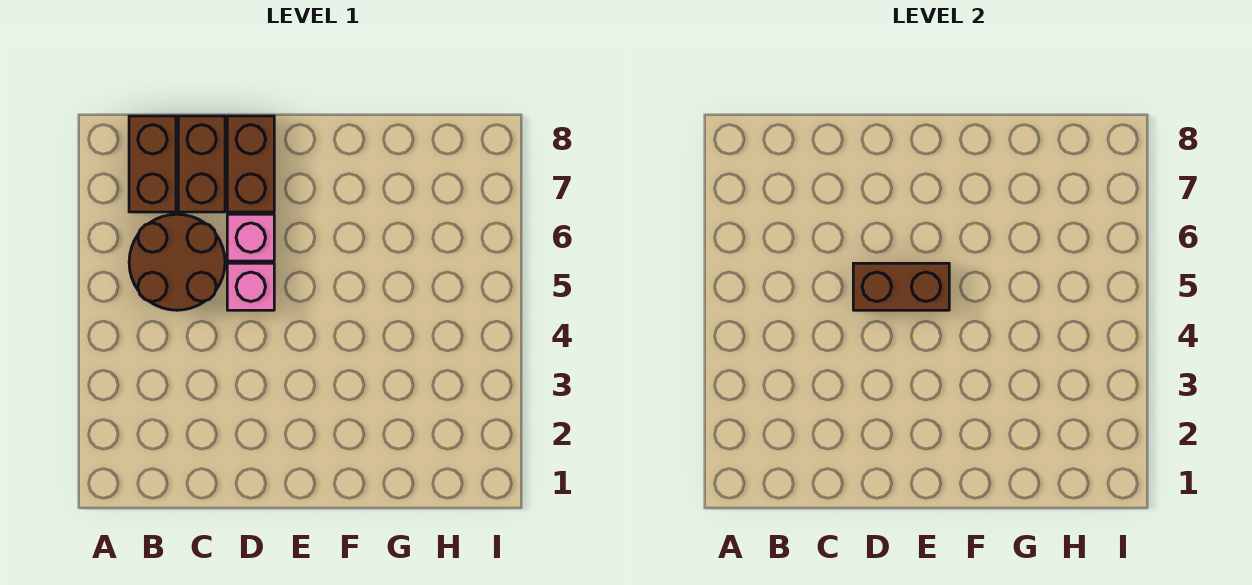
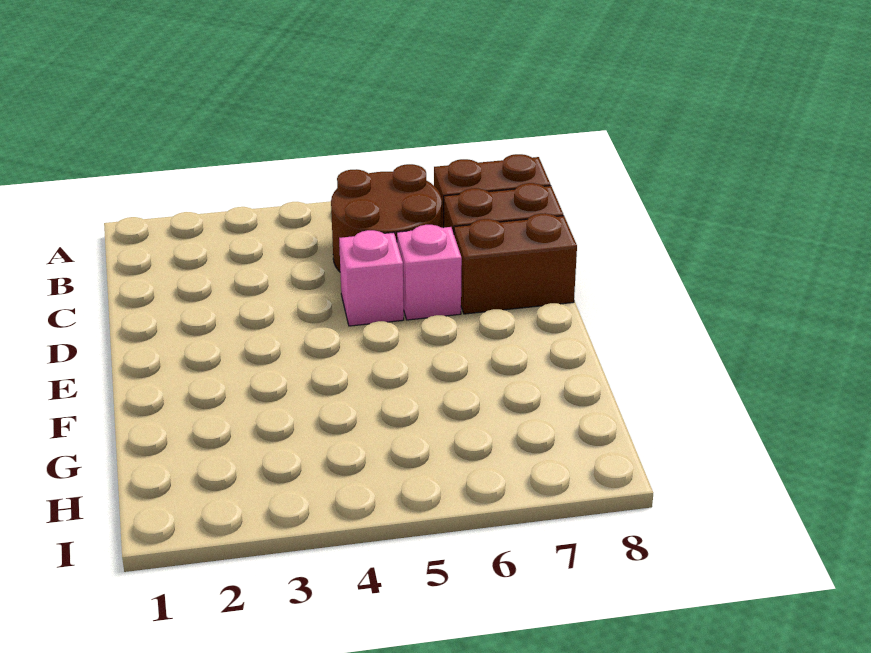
brown 1x2 brick [853,263,949,310] -> none

